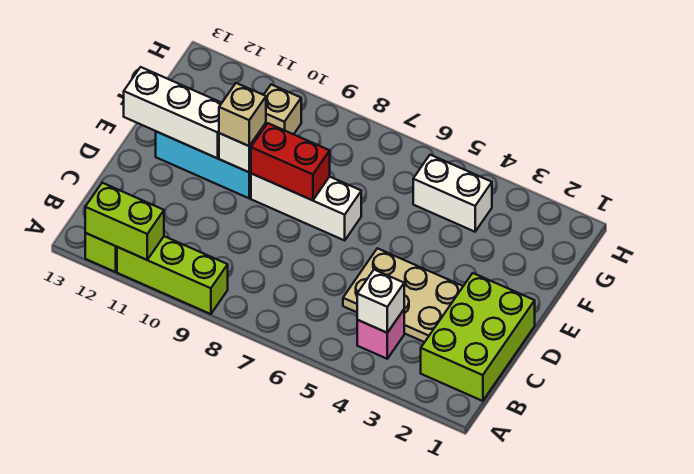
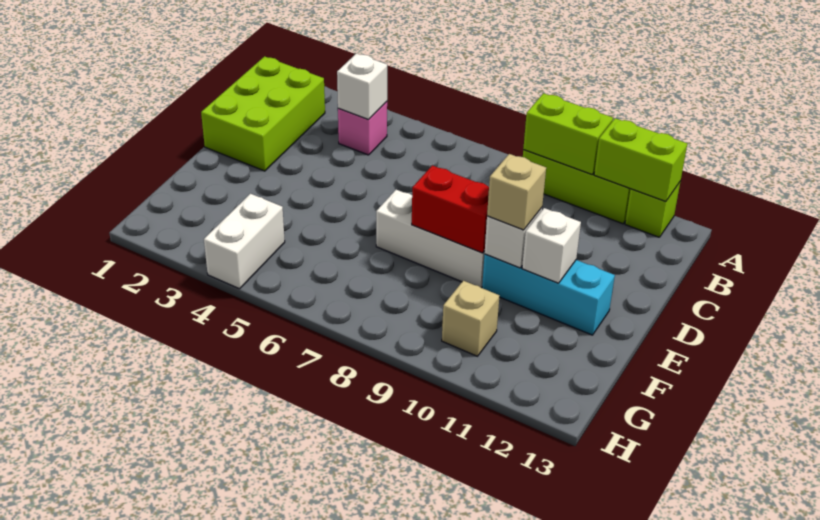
none -> lime 1x2 brick [523,93,613,175]
tan 2x3 plate [343,248,463,342] -> none
white 1x3 brick [124,67,222,158] -> white 1x1 brick [522,208,581,283]
white 1x2 brick [413,155,492,232] -> white 1x2 brick turned to [204,194,285,289]

